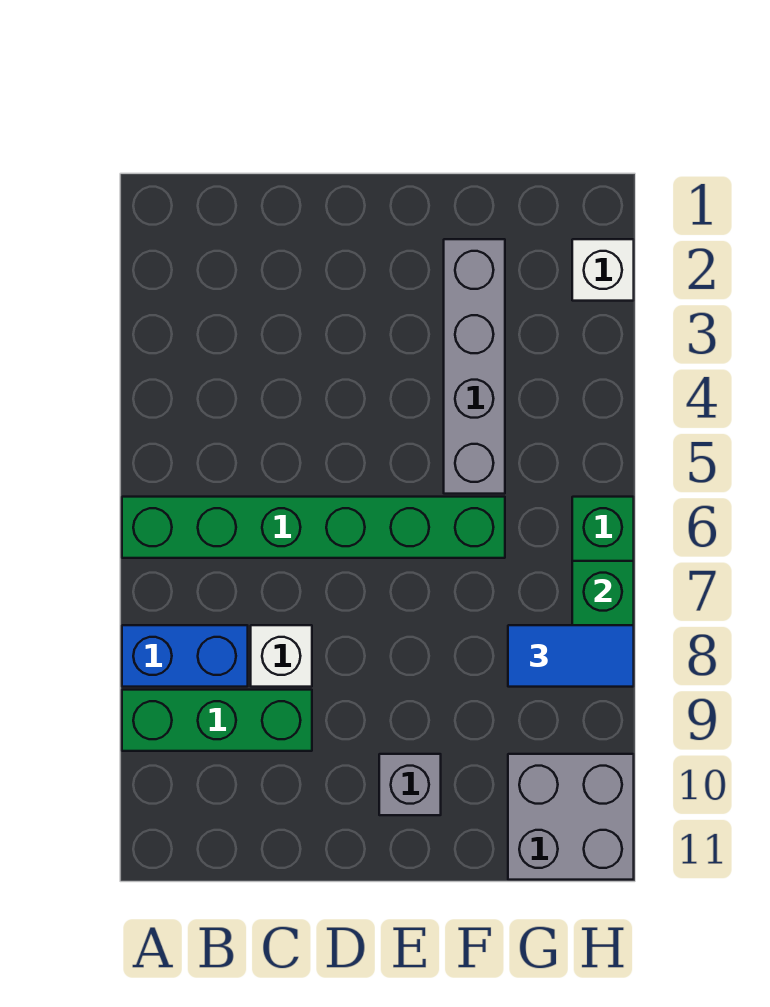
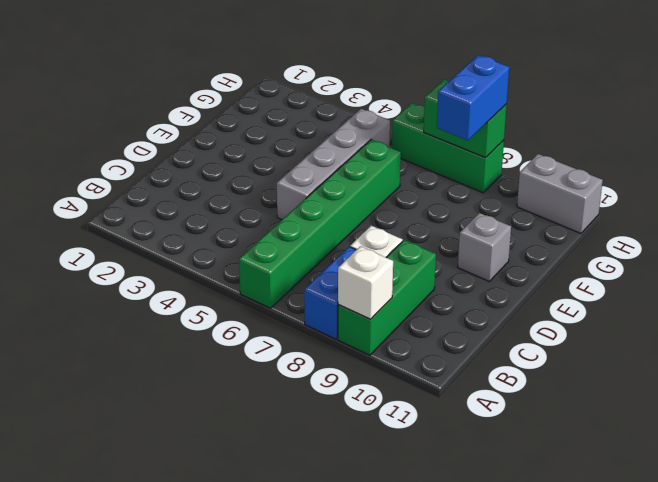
grey 1x4 brick [444,239,505,494] -> grey 1x4 brick turned to [277,109,390,220]
blue 1x2 tile [508,625,634,687] -> blue 1x2 brick [437,55,509,140]
grey 2x2 brick [508,754,634,880] -> grey 1x2 brick [517,154,603,233]
white 1x1 brick [572,239,634,301] -> white 1x1 brick moved to [338,246,393,319]

